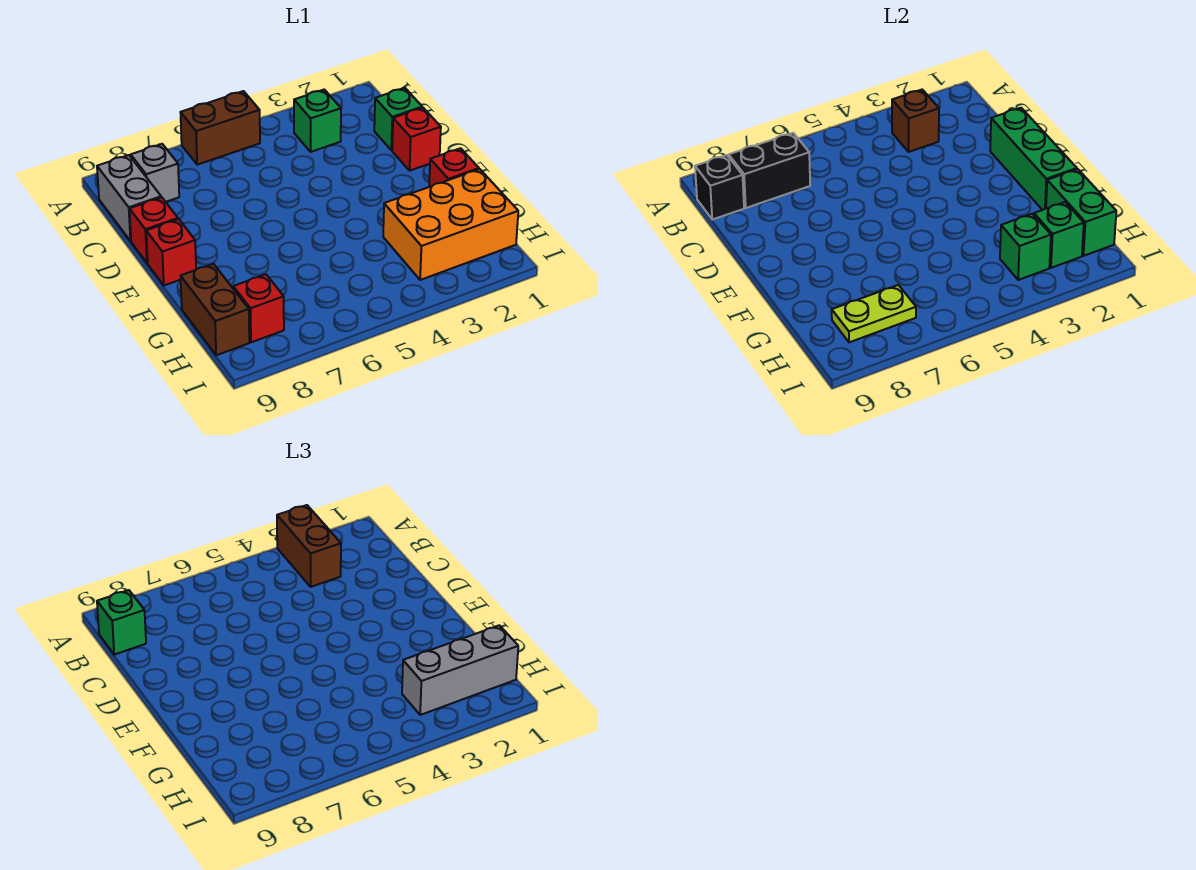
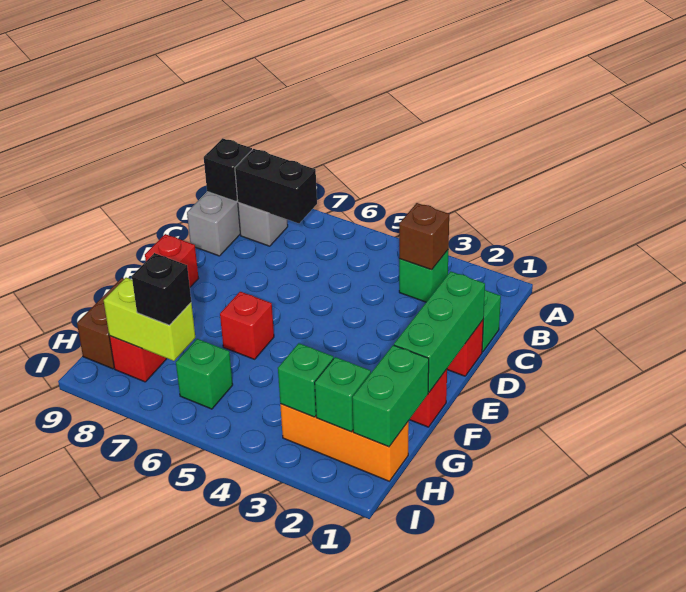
brown 1x2 brick [277,505,341,587] -> none
brown 1x2 brick [180,91,260,165] -> none
green 1x1 brick [97,590,146,655] -> green 1x1 brick moved to [176,339,233,409]
red 1x1 brick [130,197,178,263] -> red 1x1 brick moved to [220,292,274,359]
orange 2x3 brick [383,169,518,280] -> orange 1x3 brick [280,404,409,481]
grey 1x3 brick [402,625,518,715] -> none
lime 1x2 plate [832,285,916,342] -> lime 1x2 brick [104,278,195,361]
none -> black 1x1 brick [132,253,191,325]

